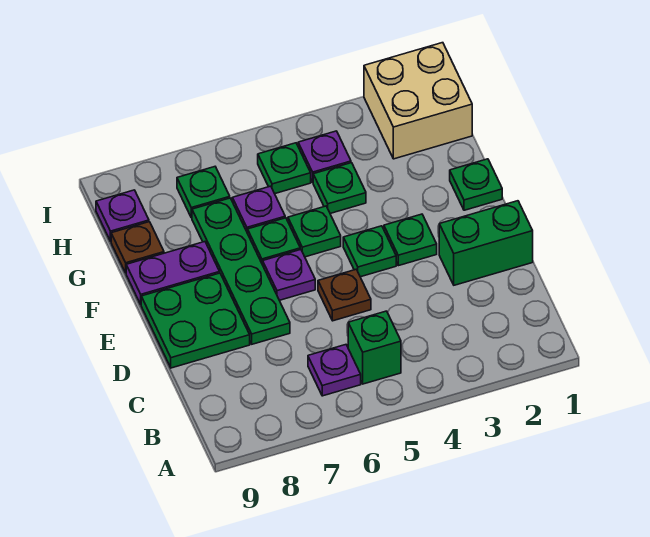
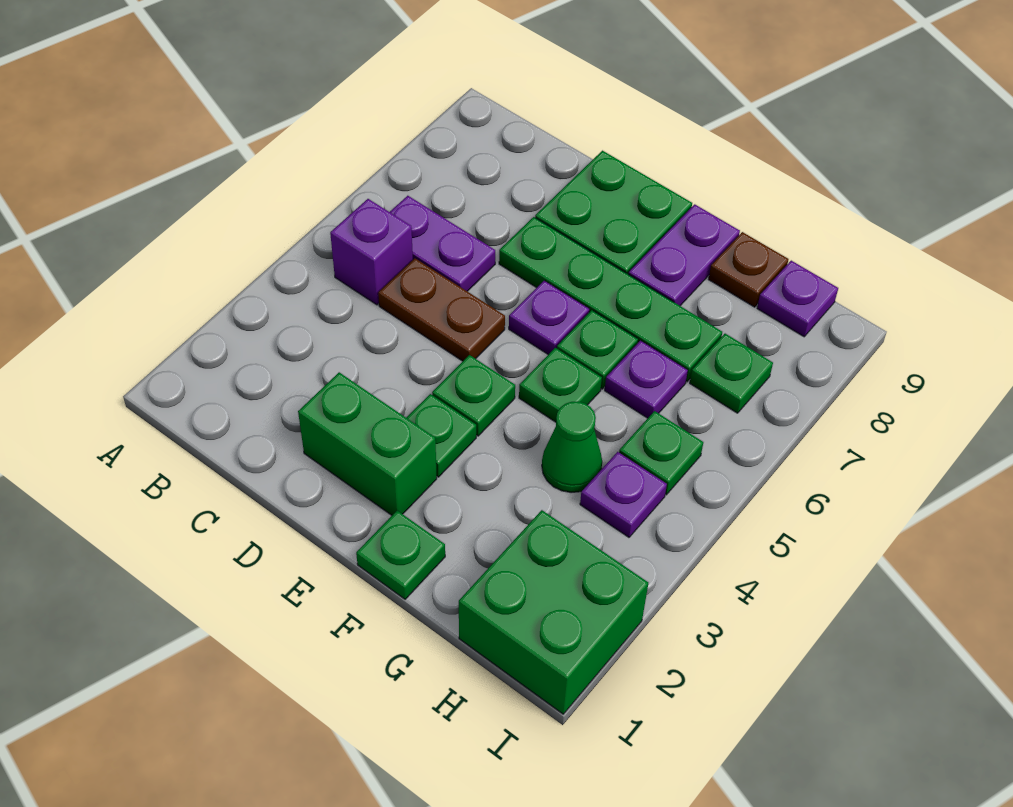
green 1x1 brick [348,311,401,384] -> purple 1x1 brick [330,199,413,305]
purple 1x1 plate [308,345,361,396] -> purple 1x2 plate [390,196,495,291]
green 1x2 brick [439,201,533,285] -> green 1x2 brick turned to [298,372,437,515]
brown 1x1 plate [318,269,371,321] -> brown 1x2 plate [378,258,505,361]
green 1x1 plate [313,163,366,213] -> green 1x1 cone [542,402,602,493]
tan 2x2 brick [364,43,472,159] -> green 2x2 brick [459,510,648,714]

